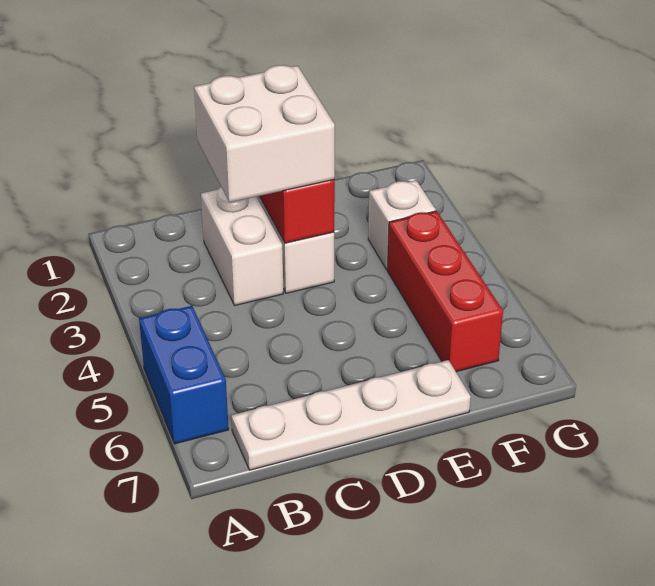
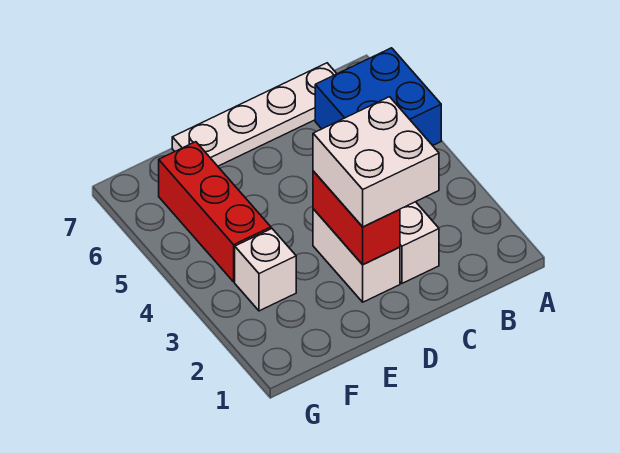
blue 1x2 brick [139,306,229,444] -> blue 2x2 brick [315,48,441,146]

